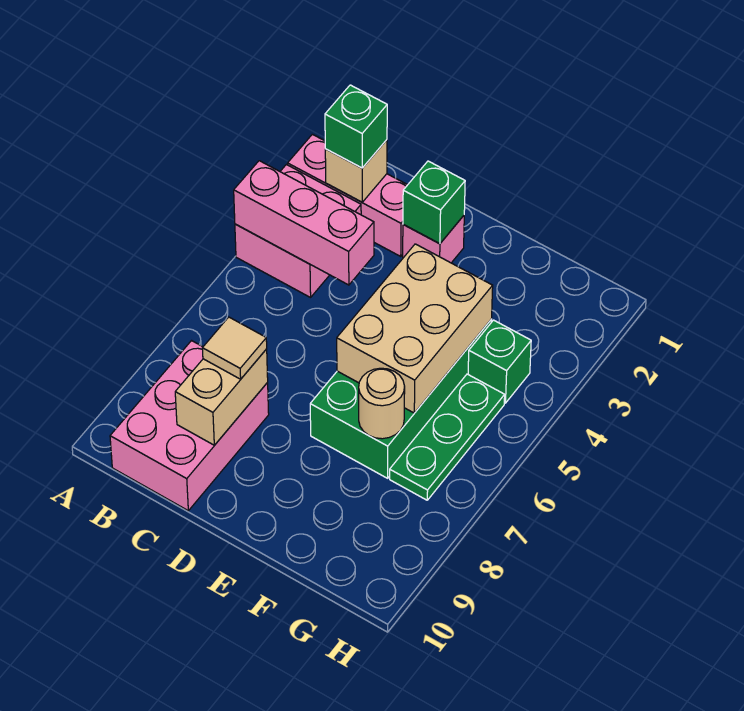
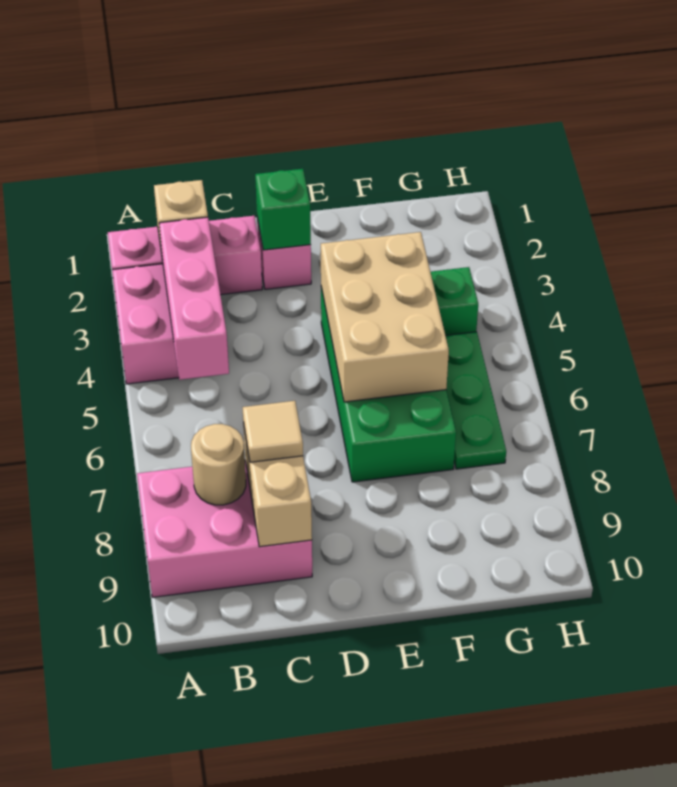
pink 1x3 brick [234,161,374,285] -> pink 1x3 brick turned to [159,217,229,380]
green 1x1 brick [325,85,387,168] -> none
pink 2x3 brick [110,341,269,511] -> pink 2x3 brick turned to [137,460,312,597]
tan 1x1 round brick [359,368,405,439] -> tan 1x1 round brick moved to [191,424,246,505]

